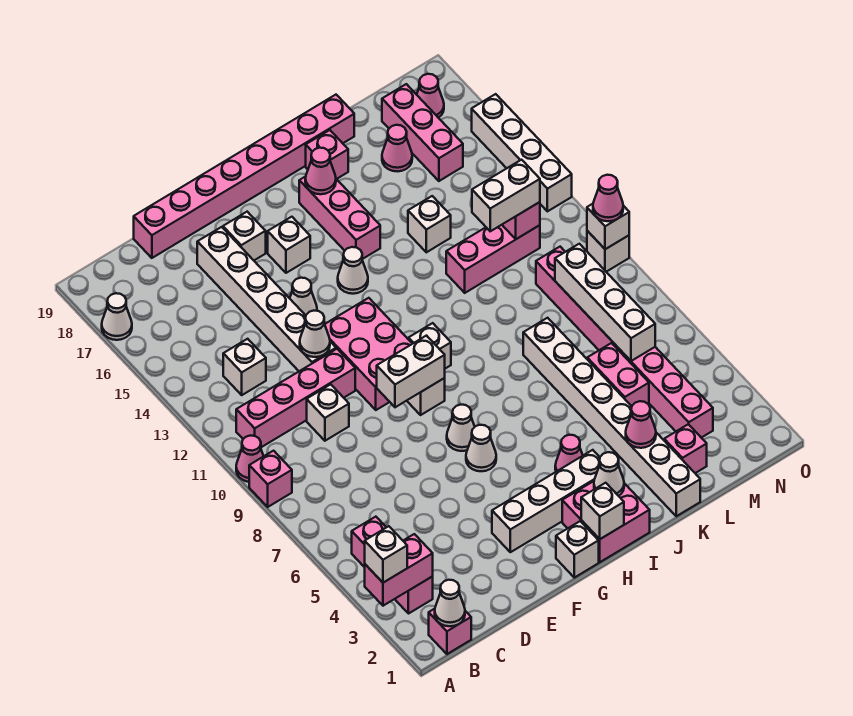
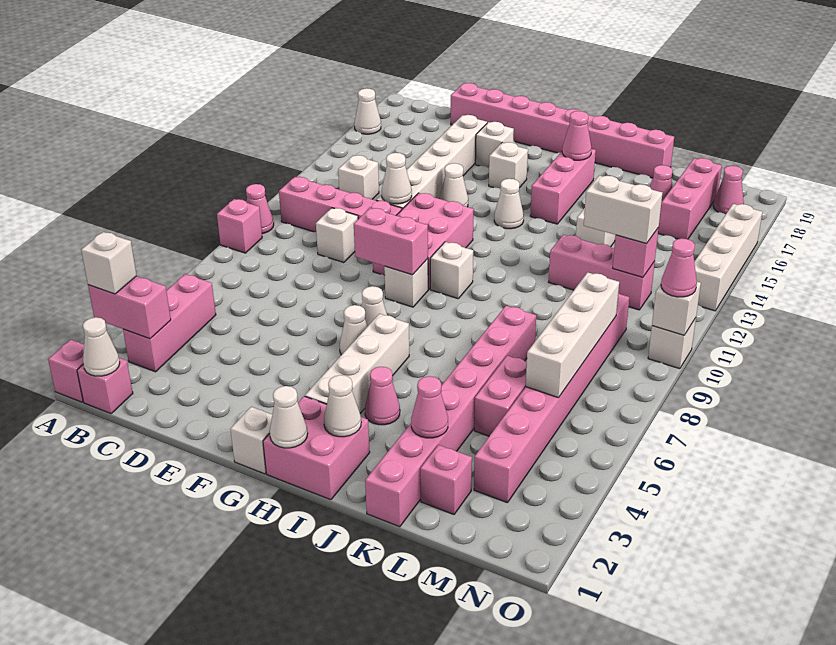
white 1x4 brick [492,450,600,552] -> white 1x4 brick turned to [305,314,409,413]
white 1x2 brick [377,336,445,407] -> pink 1x2 brick [354,208,428,275]
white 1x1 brick [581,483,624,539] -> white 1x1 cone [270,386,308,448]
pink 1x1 brick [306,130,348,179] -> pink 1x1 brick moved to [48,340,84,402]
white 1x8 brick [523,318,700,516] -> pink 1x8 brick [365,306,536,527]

